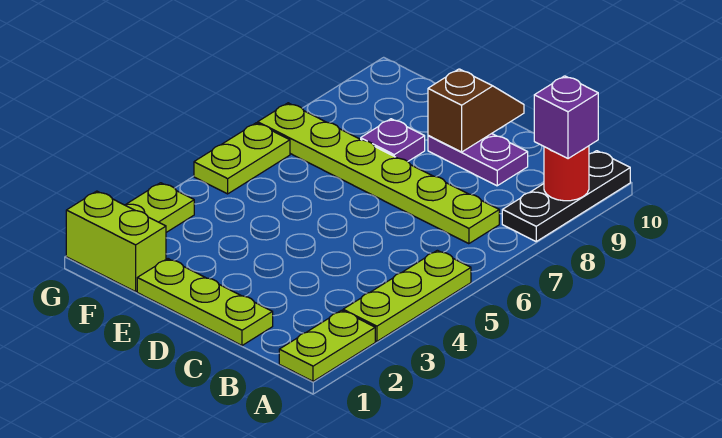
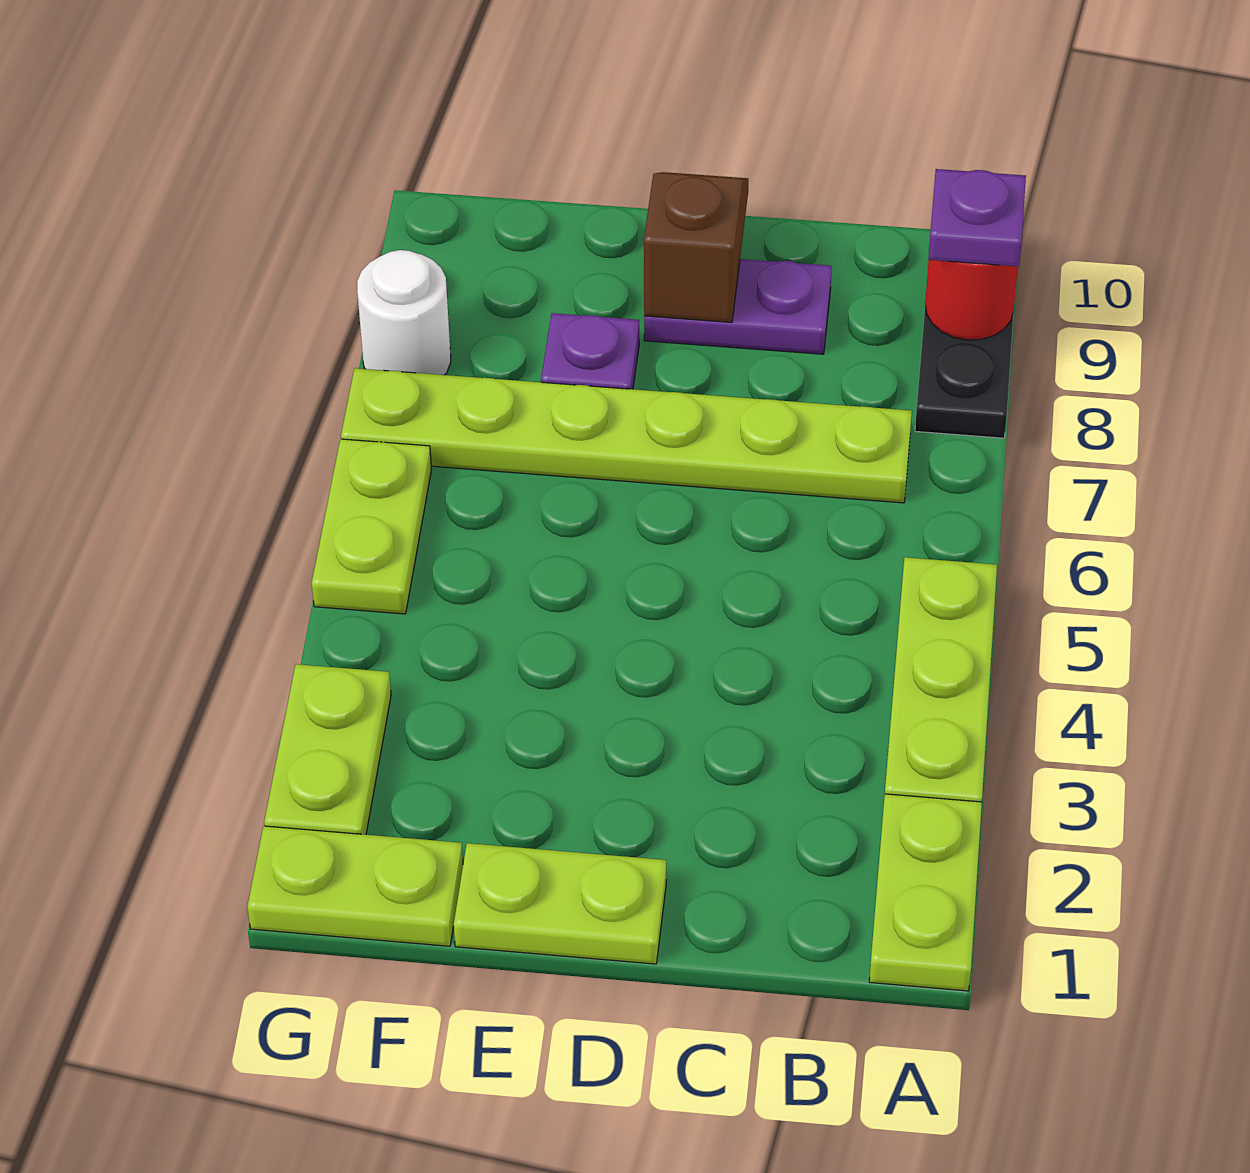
purple 1x1 brick [534,76,598,159] -> purple 1x1 plate [928,169,1026,266]
lime 1x3 plate [137,259,273,346] -> lime 1x2 plate [454,843,666,964]
lime 1x2 brick [66,191,166,292] -> lime 1x2 plate [247,826,463,946]
none -> white 1x1 round brick [357,250,451,375]

